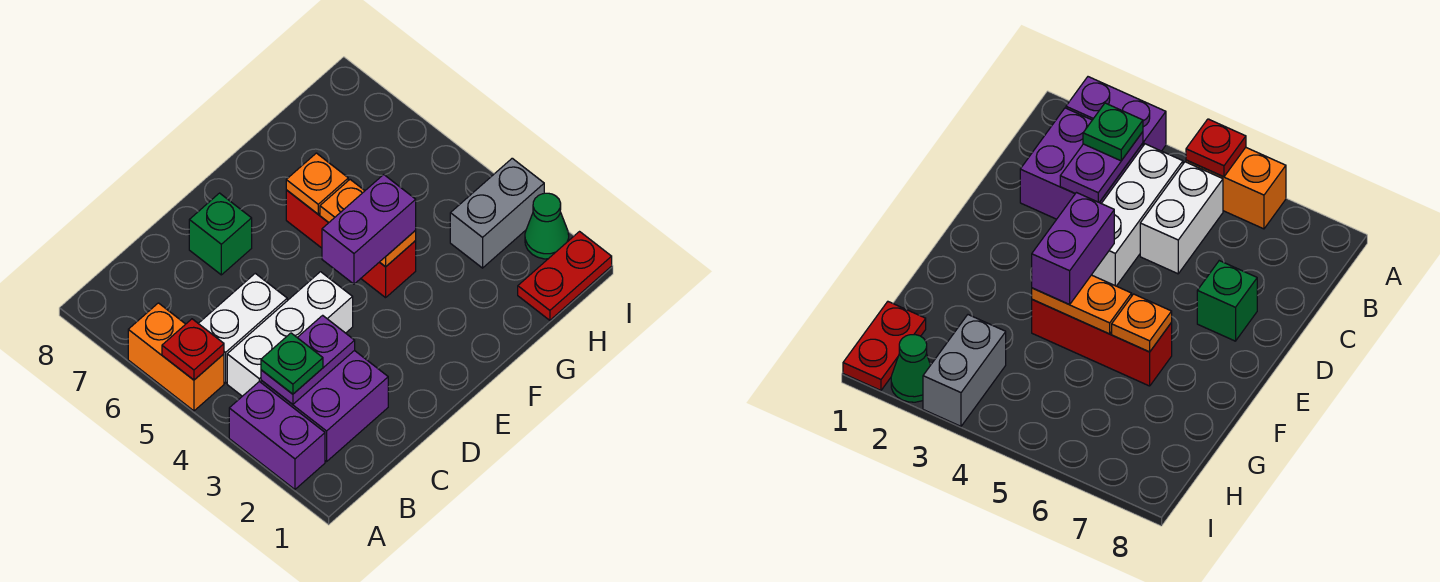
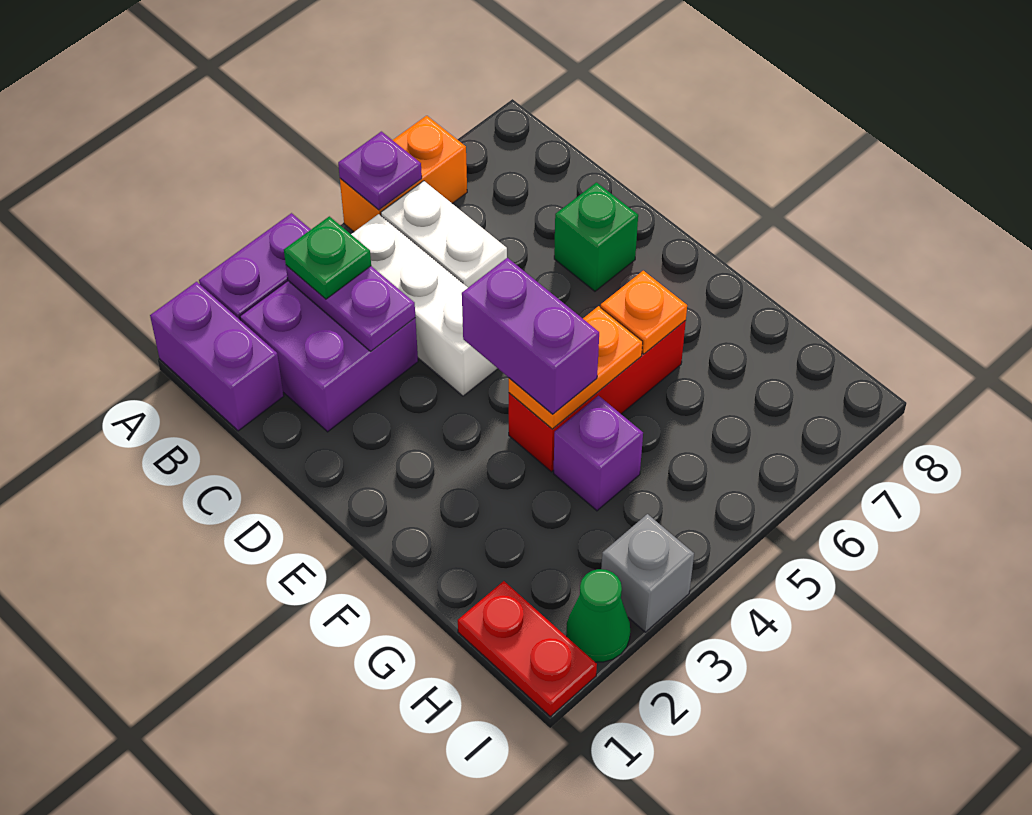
none -> purple 1x2 brick [150,282,284,431]
red 1x1 plate [162,319,224,380] -> purple 1x1 plate [338,132,422,210]
none -> purple 1x1 brick [554,396,643,511]
grey 1x2 brick [450,158,544,268] -> grey 1x1 brick [601,514,694,632]

